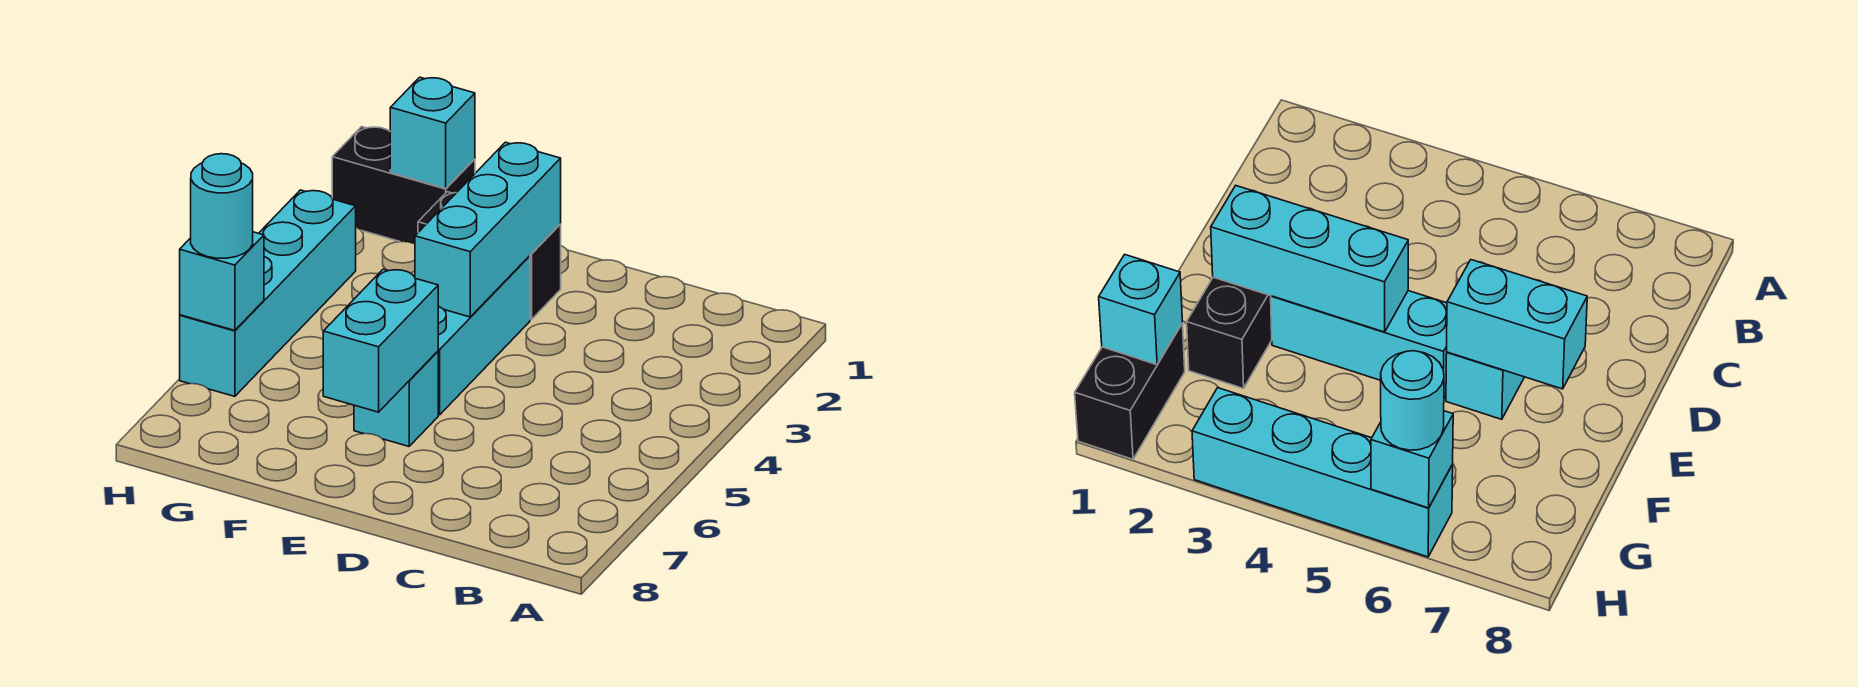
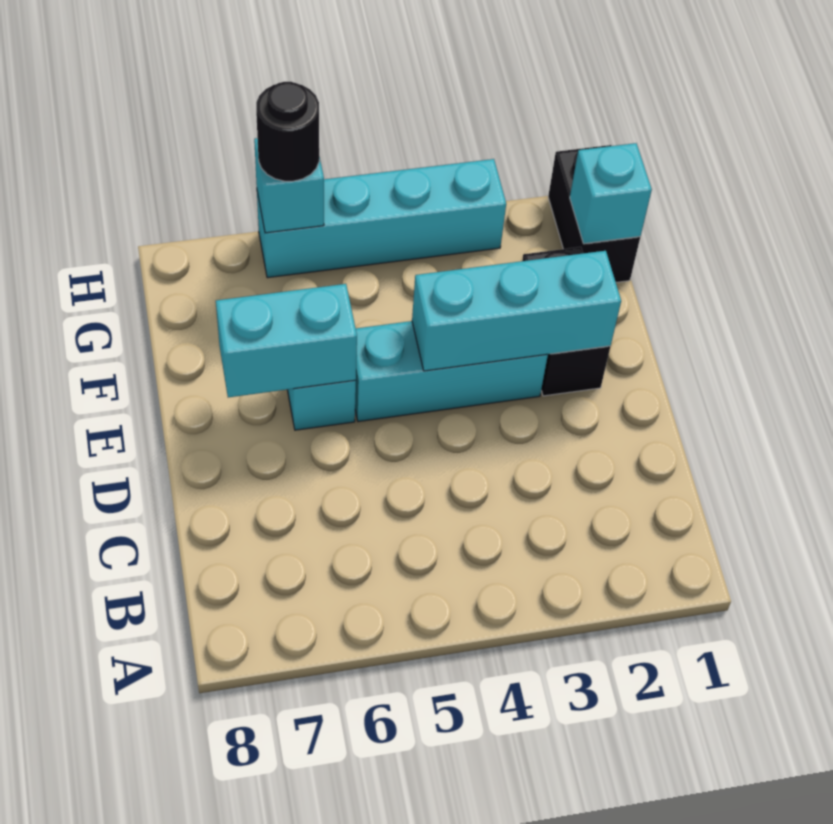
cyan 1x1 round brick [191,154,253,258] -> black 1x1 round brick [256,82,319,181]

